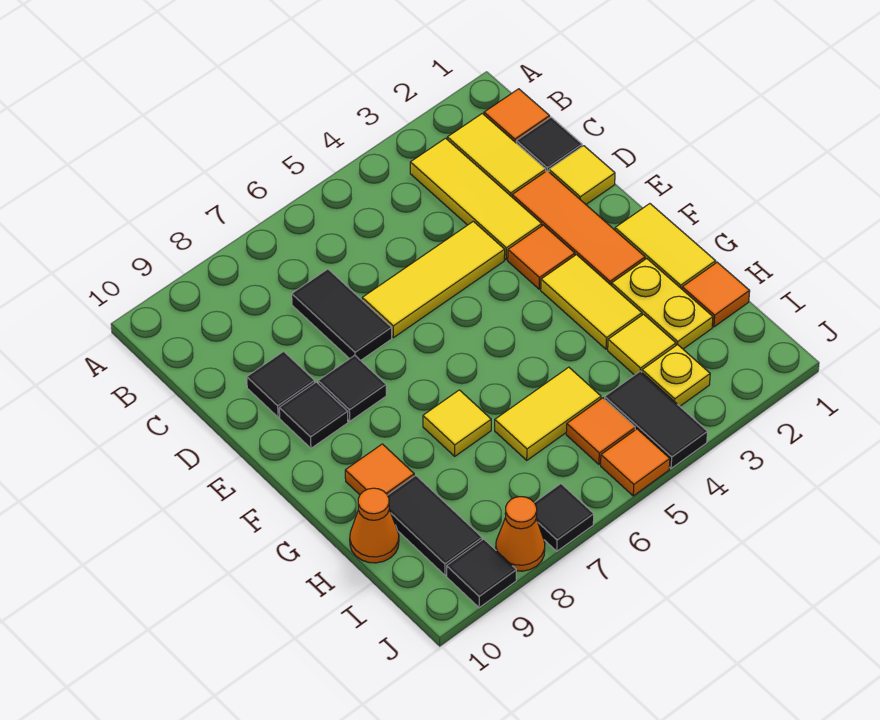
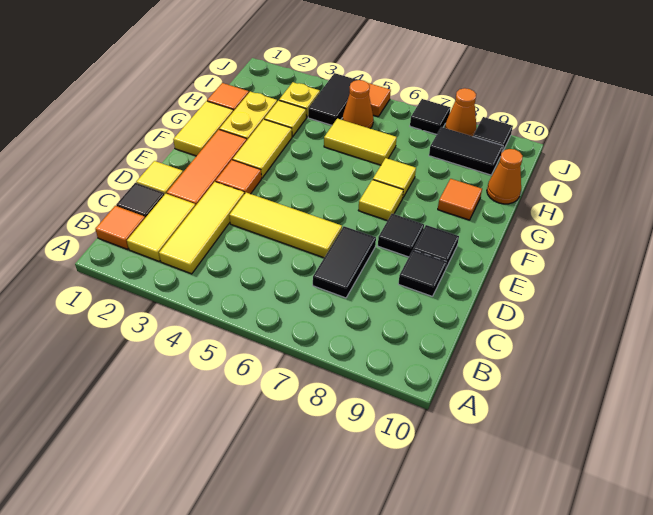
none -> yellow 1x1 tile [358,180,403,221]
black 1x2 tile [388,476,482,575] -> black 1x2 tile turned to [429,127,503,175]
orange 1x1 tile [566,398,635,464] -> orange 1x1 cone [343,80,373,128]

